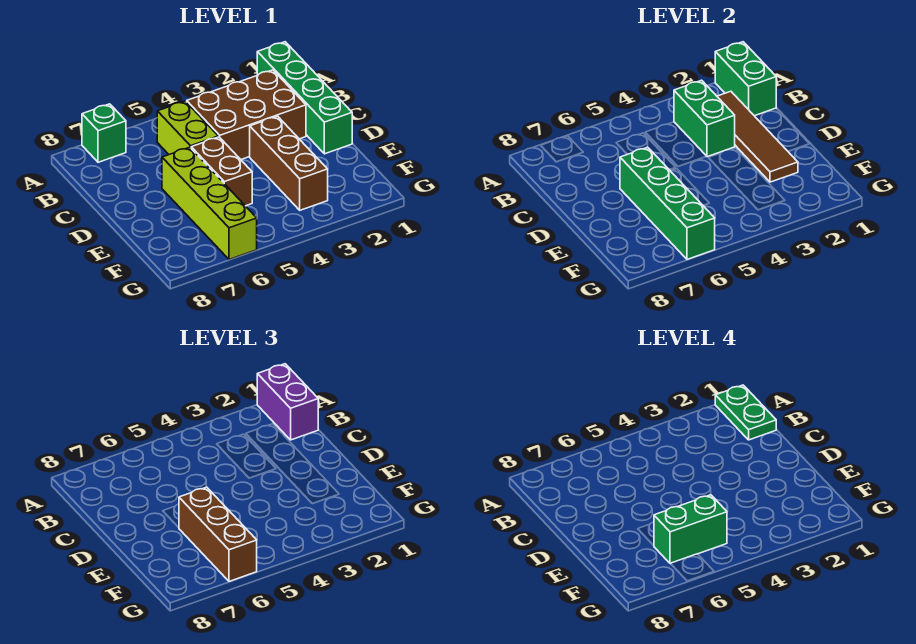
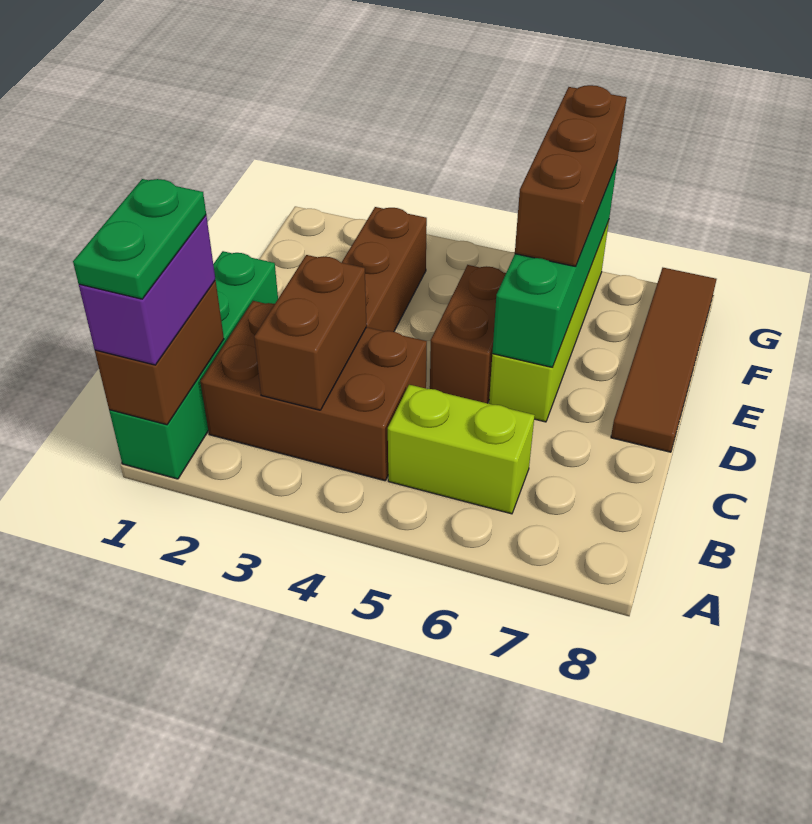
green 1x2 brick [715,42,776,116] -> brown 1x2 brick [95,281,224,425]
green 1x1 brick [82,104,126,162] -> none
brown 1x4 tile [717,91,798,182] -> brown 1x4 tile moved to [611,268,717,452]
green 1x2 brick [674,80,735,157] -> brown 1x2 brick [254,255,367,410]
lime 1x2 brick [157,101,218,154] -> lime 1x2 brick turned to [388,385,535,514]
green 1x2 brick [654,495,727,564] -> none

